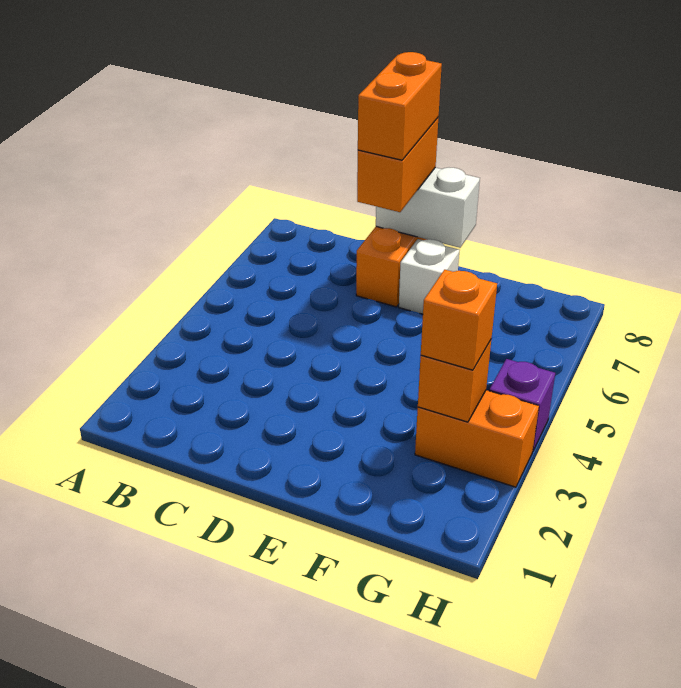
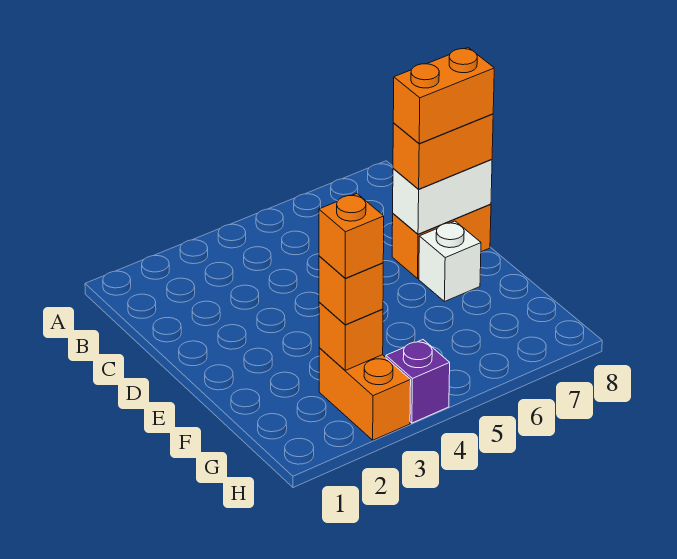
white 1x2 brick [376,168,480,248] -> white 1x2 brick turned to [393,159,492,234]
none -> orange 1x1 brick [319,194,384,278]

